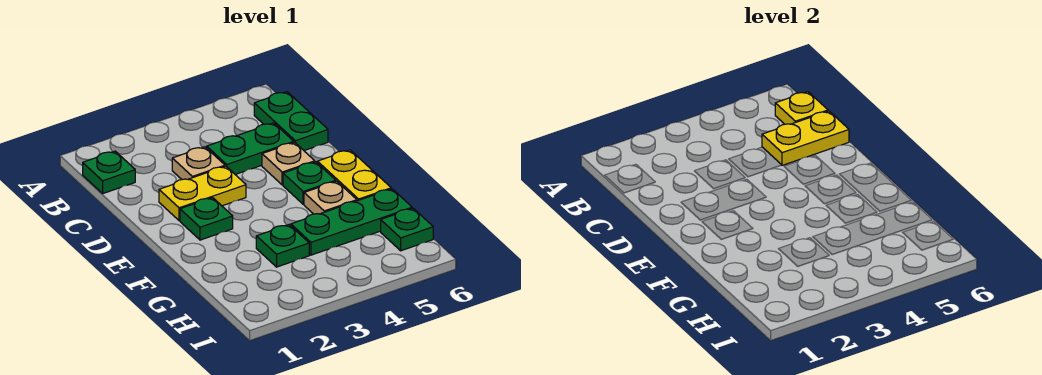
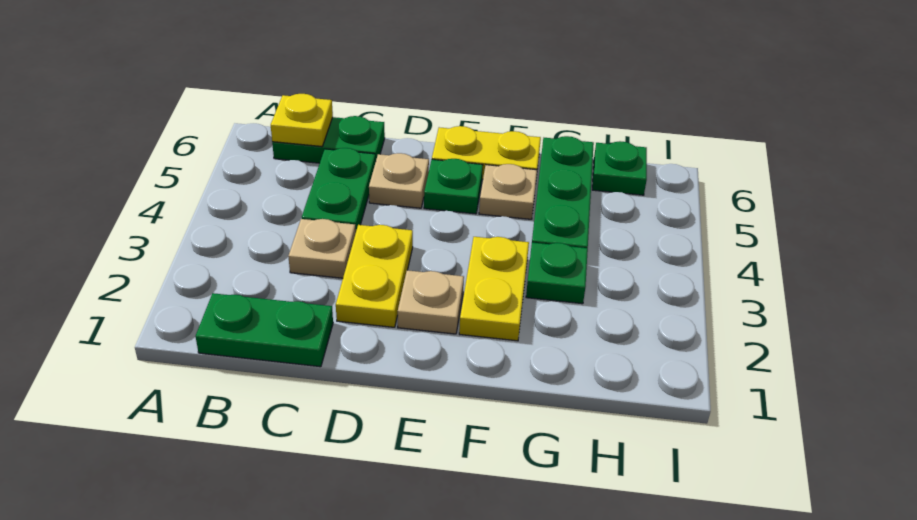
green 1x1 plate [83,151,135,193] -> green 1x2 plate [195,293,333,367]
yellow 1x2 plate [762,111,849,165] -> yellow 1x2 plate moved to [459,237,529,341]
green 1x1 plate [180,198,233,240] -> tan 1x1 plate [398,270,464,334]

